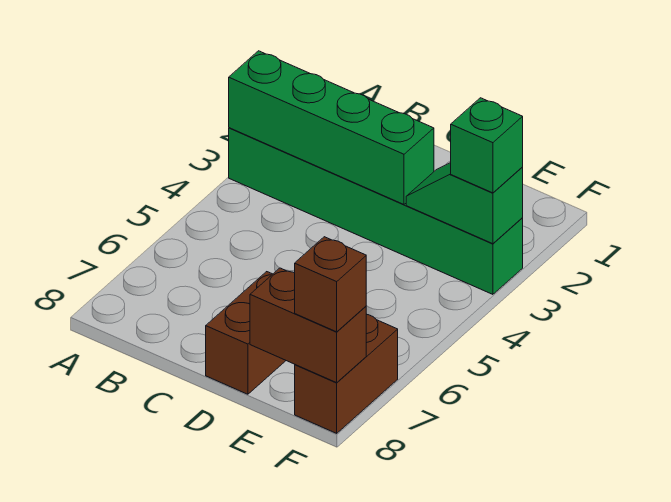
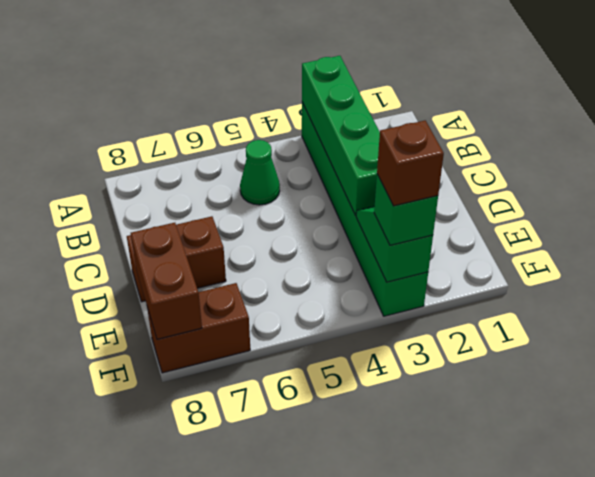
none -> green 1x1 cone [240,140,280,205]
brown 1x1 brick [295,237,366,332] -> brown 1x1 brick moved to [377,120,444,206]

